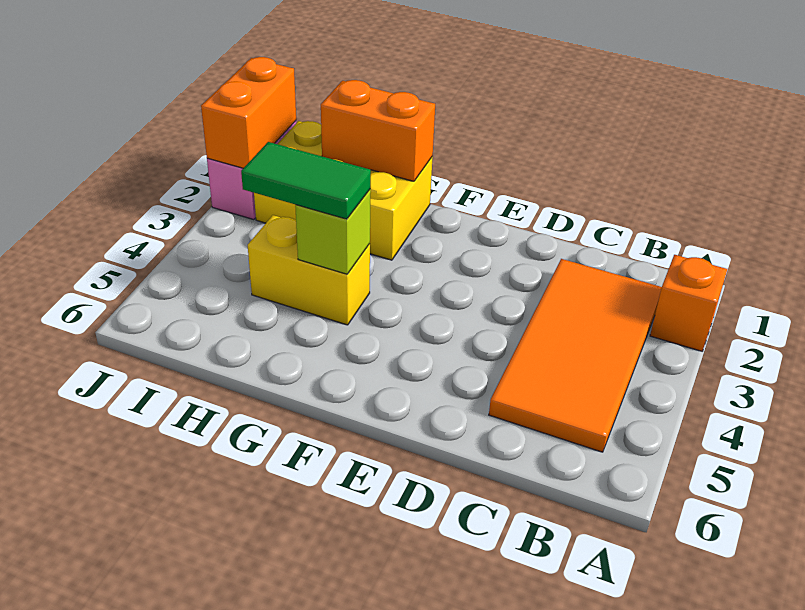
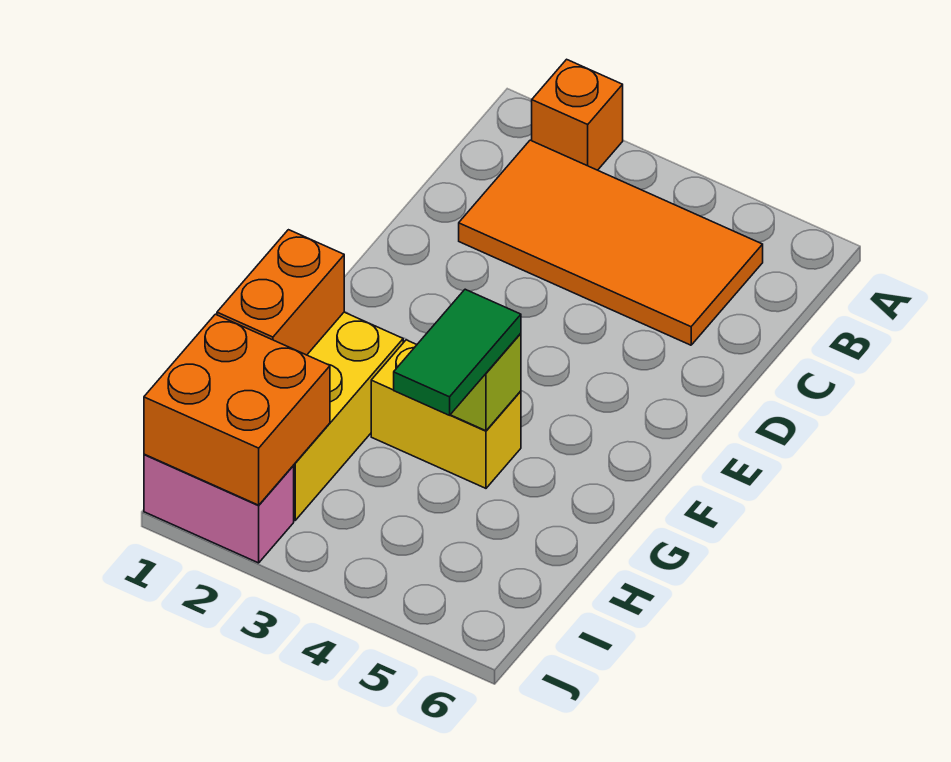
yellow 1x2 brick [248,215,370,325] -> yellow 1x2 brick turned to [371,340,521,488]
orange 1x2 brick [201,57,296,168] -> orange 2x2 brick [144,314,330,505]

